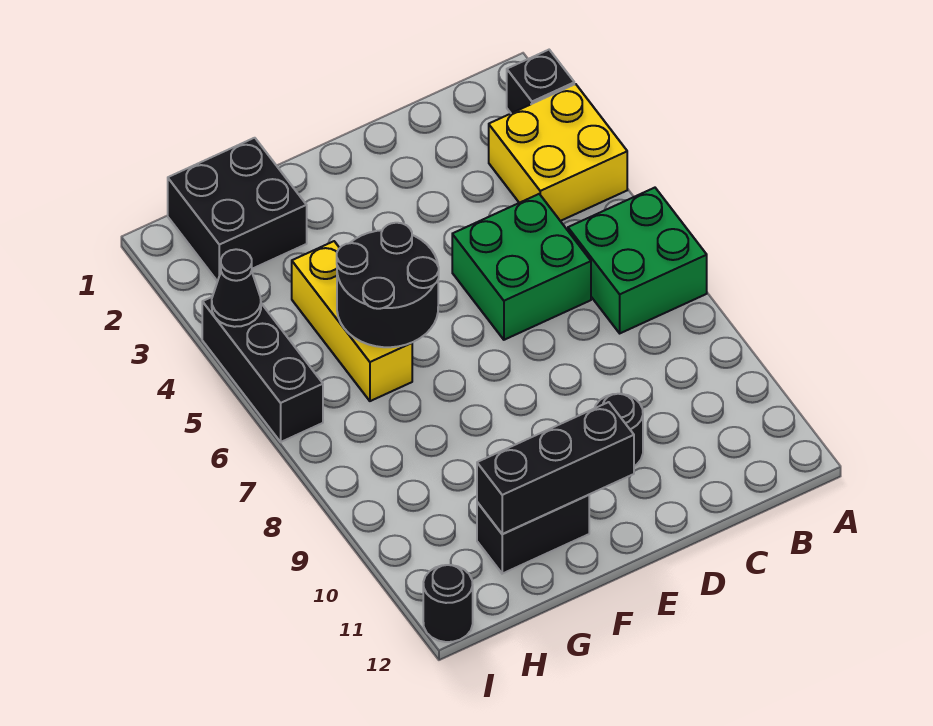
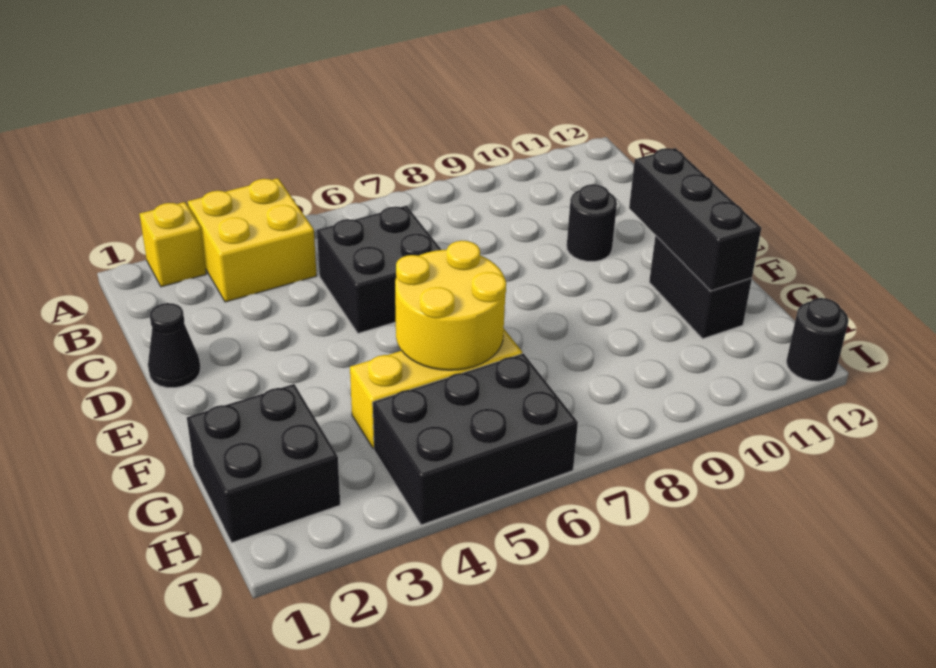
black 1x1 brick [507,50,574,113] -> yellow 1x1 brick [140,202,206,287]
green 2x2 brick [568,188,707,333] -> none
green 2x2 brick [452,194,591,340] -> black 2x2 brick [317,206,441,333]
black 2x2 round brick [337,223,439,347] -> yellow 2x2 round brick [395,241,506,370]
black 1x3 brick [202,297,323,442] -> black 2x3 brick [373,354,578,525]
black 1x1 cone [212,249,261,327] -> black 1x1 cone moved to [148,303,201,388]

